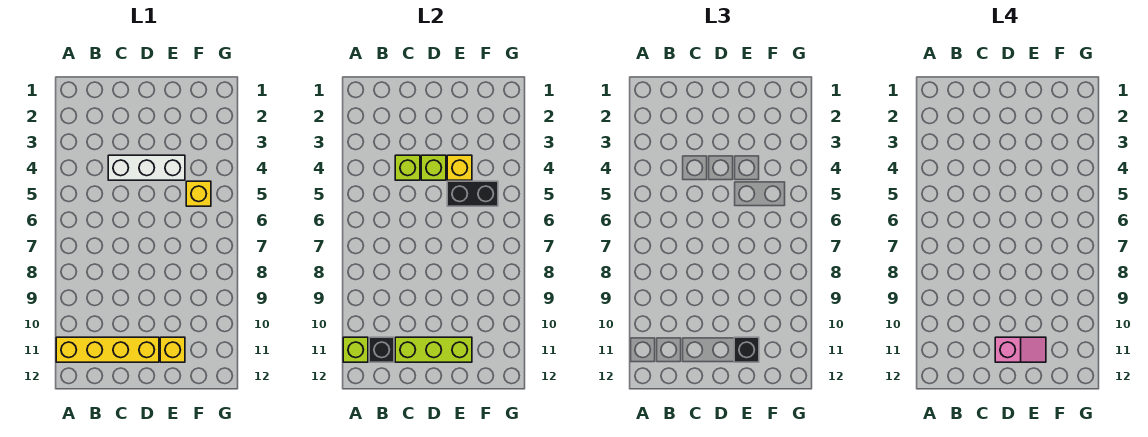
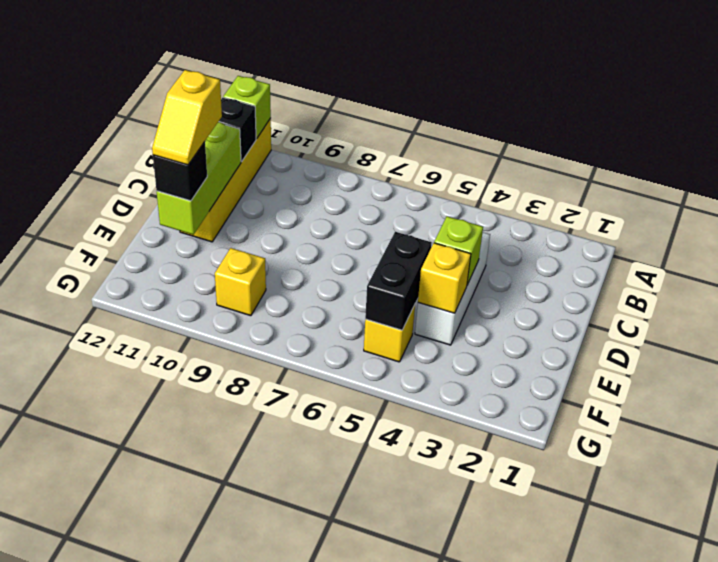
lime 1x1 brick [395,155,420,180] -> none
pink 1x2 slope [995,337,1046,362] -> yellow 1x2 slope [152,70,222,165]
yellow 1x1 brick [160,337,185,362] -> yellow 1x1 brick moved to [215,248,266,316]

